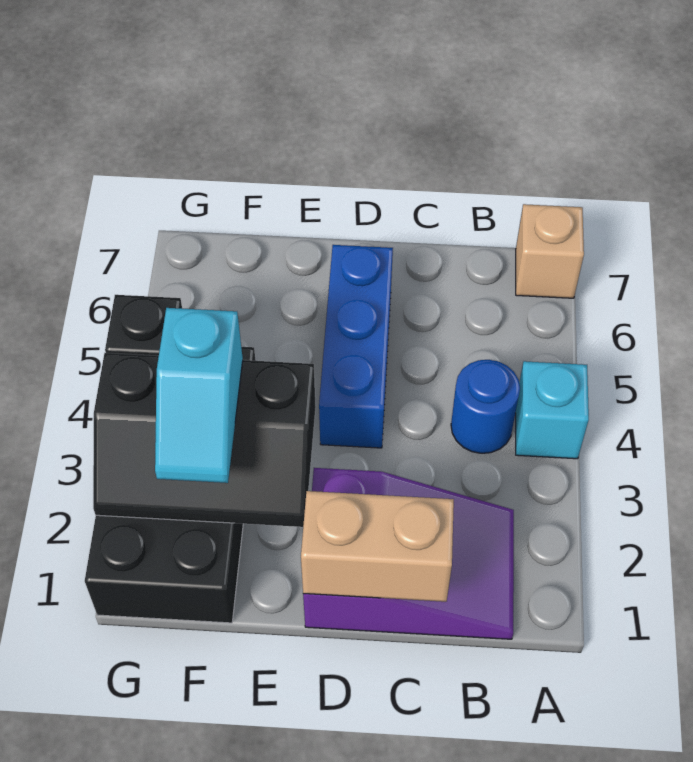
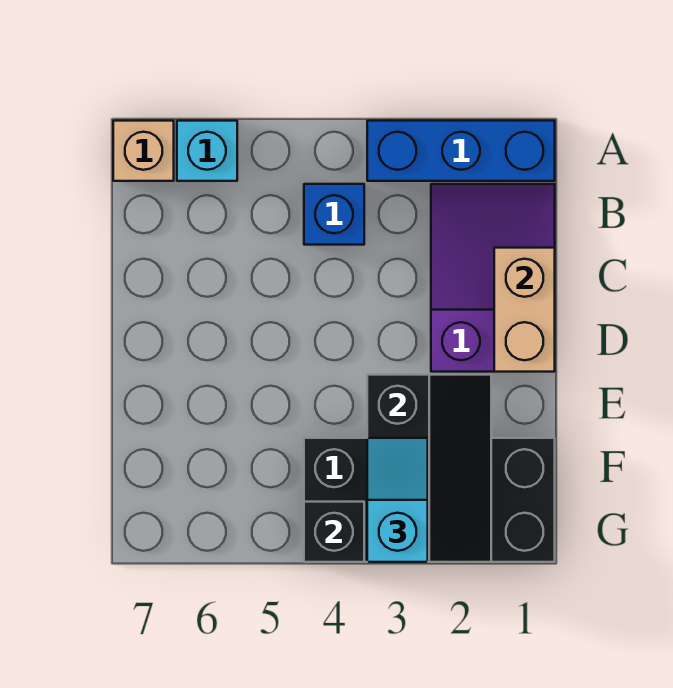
cyan 1x1 brick [516,361,589,459] -> cyan 1x1 brick moved to [177,121,237,181]
blue 1x1 round brick [451,360,520,453] -> blue 1x1 brick [304,184,364,245]
blue 1x3 brick [319,245,393,448] -> blue 1x3 brick moved to [367,121,555,181]
cyan 1x2 slope [155,308,243,483] -> cyan 1x2 slope turned to [367,438,428,562]

